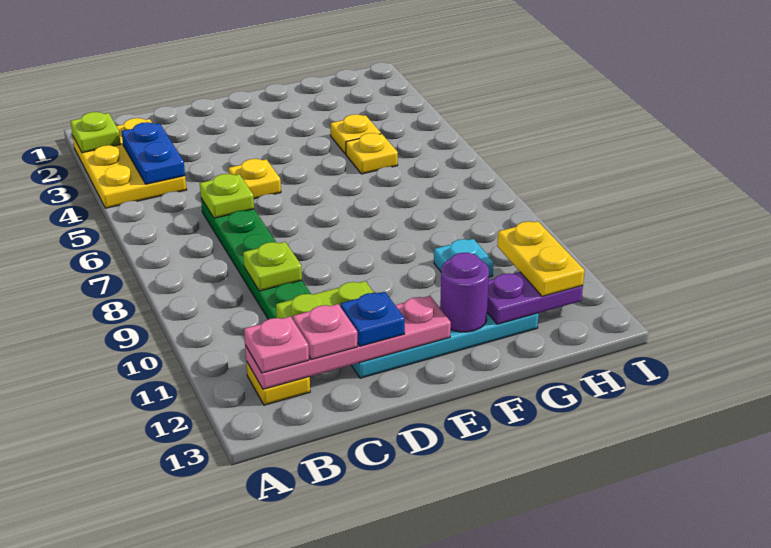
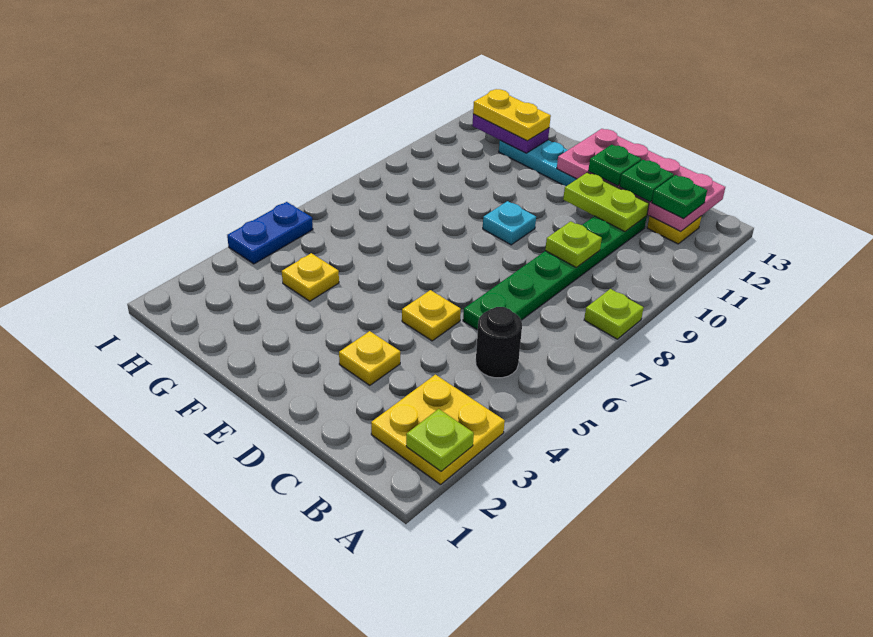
yellow 2x3 plate [73,118,186,208] -> yellow 2x2 plate [371,375,505,485]
blue 1x2 plate [121,122,185,184] -> blue 1x2 plate moved to [227,202,313,264]
none -> black 1x1 round brick [476,307,522,378]
pink 1x4 plate [245,296,451,389] -> pink 2x4 plate [557,129,725,232]
pink 1x1 plate [244,316,309,373] -> green 1x1 plate [652,175,707,218]
lime 1x1 plate [200,174,254,218] -> lime 1x1 plate moved to [584,289,644,339]
pink 1x1 plate [293,304,357,360] -> green 1x1 plate [620,160,674,202]
blue 1x1 plate [341,292,405,346] -> green 1x1 plate [588,145,641,186]
purple 1x1 round brick [440,253,489,332] -> none
yellow 1x1 plate [346,133,398,174] -> yellow 1x1 plate moved to [339,331,400,385]
cyan 1x1 plate [434,239,493,277] -> cyan 1x1 plate moved to [483,201,536,245]
yellow 1x2 plate [497,221,584,296] -> yellow 1x2 plate turned to [473,89,551,141]

